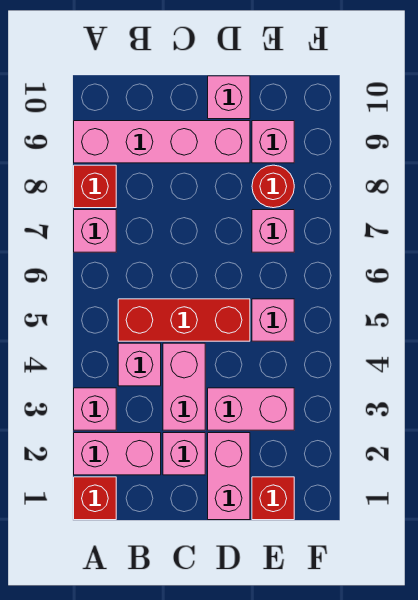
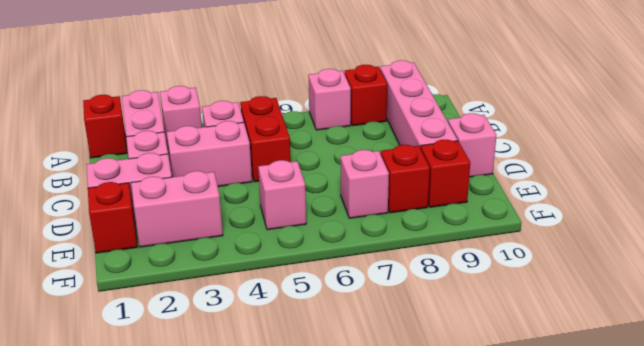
red 1x3 brick [118,299,250,341] -> red 1x2 brick [240,96,291,182]
pink 1x2 brick [208,388,294,430] -> pink 1x2 brick turned to [131,171,223,247]
red 1x1 round brick [252,165,294,208] -> red 1x1 brick [381,145,430,213]
pink 1x1 brick [252,121,294,163] -> red 1x1 brick [421,140,470,207]

